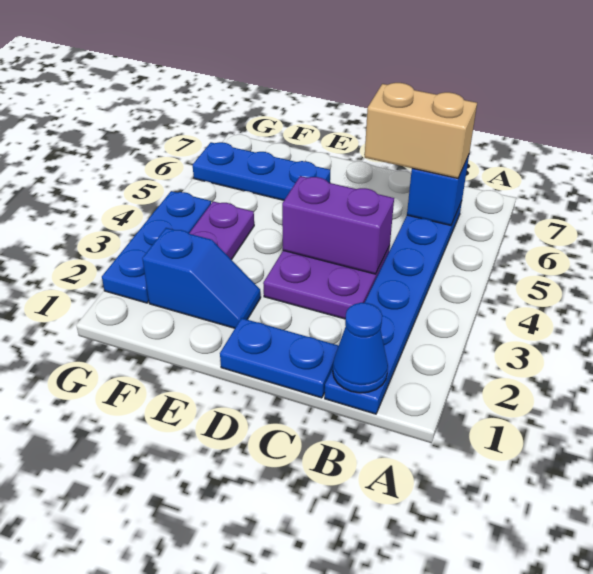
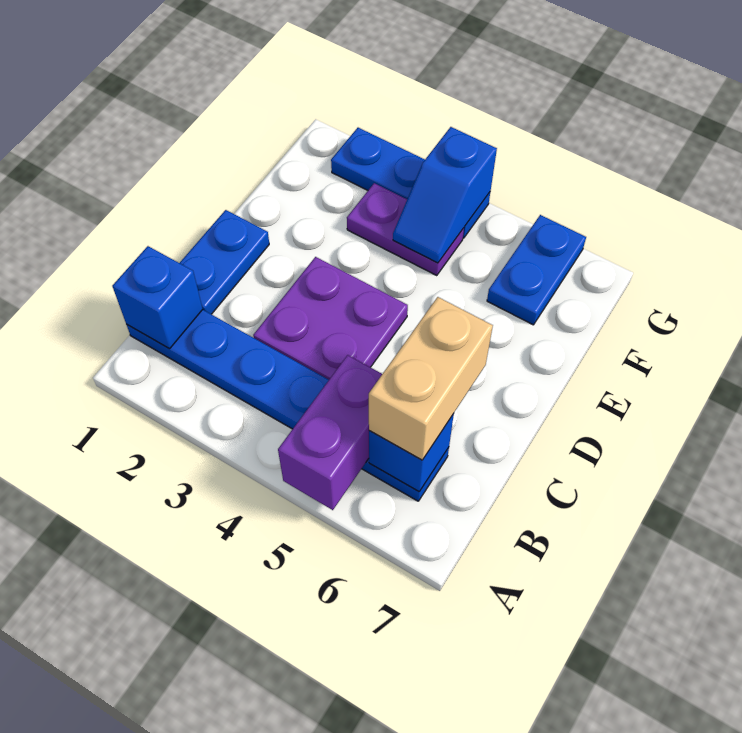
blue 1x1 cone [333,303,388,393] -> blue 1x1 brick [112,246,203,349]
purple 1x2 brick [282,176,394,274] -> purple 1x2 brick moved to [278,355,382,510]
blue 1x2 slope [142,228,261,328] -> blue 1x2 slope moved to [393,127,497,263]
blue 1x3 plate [193,142,330,200] -> blue 1x2 plate [487,215,586,325]

